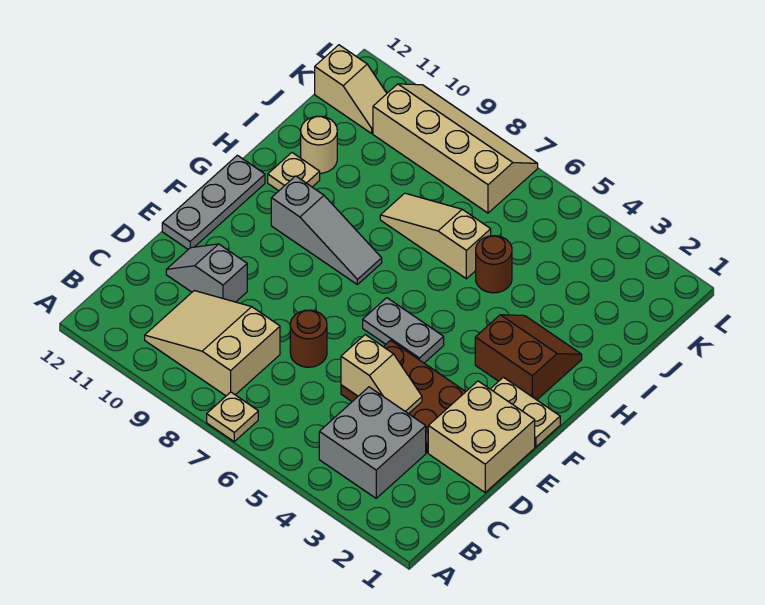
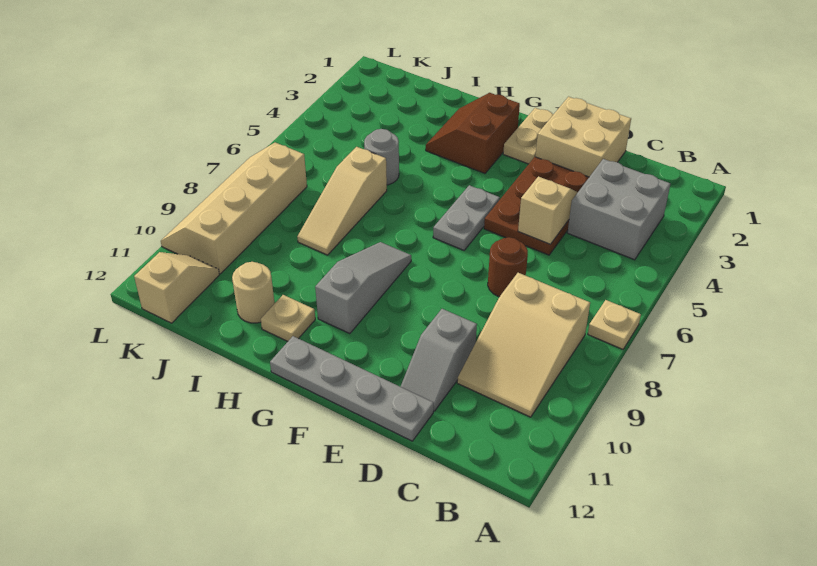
grey 1x3 plate [162,155,265,249] -> grey 1x4 plate [270,336,434,441]
brown 1x1 round brick [476,236,512,293] -> grey 1x1 round brick [364,129,399,185]

